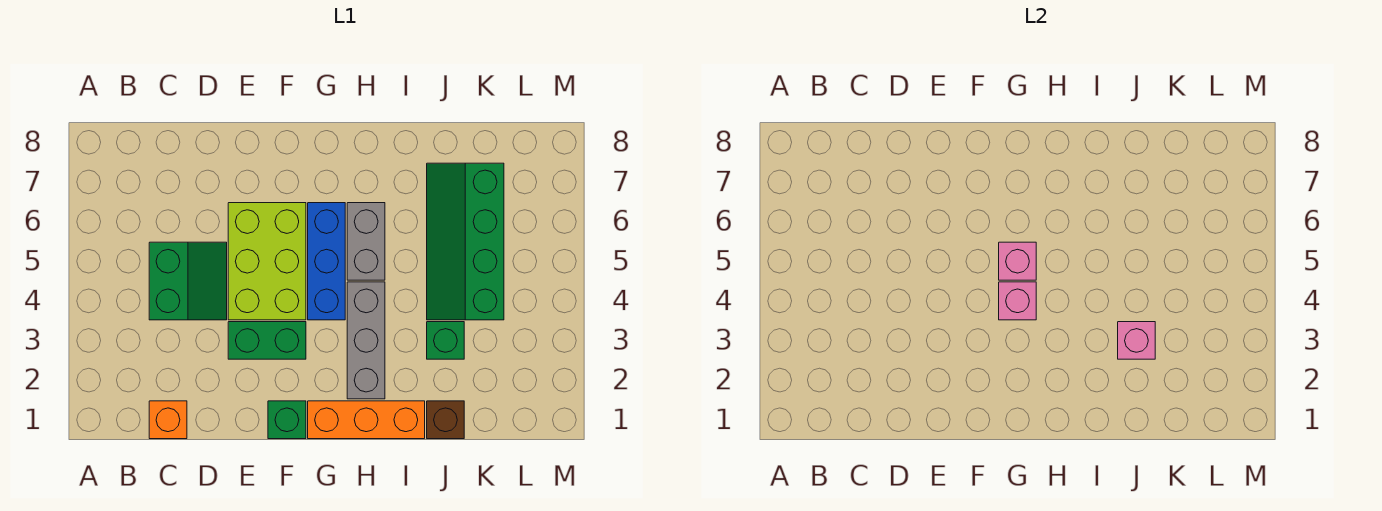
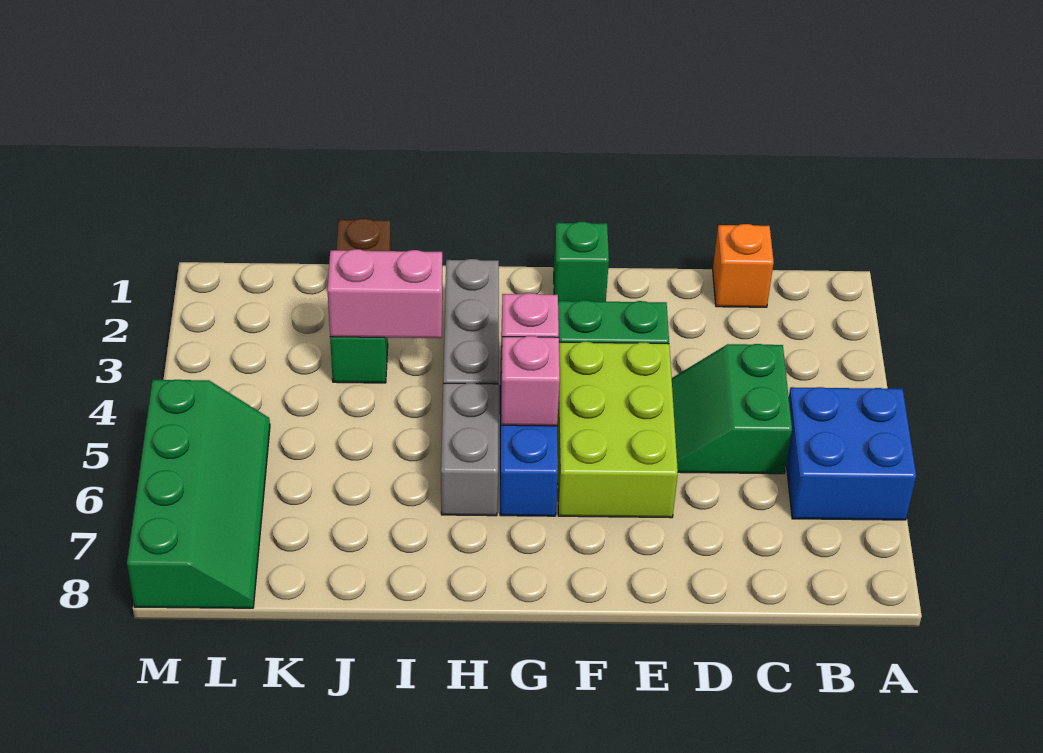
none -> blue 2x2 brick [786,387,916,520]
orange 1x3 brick [308,401,425,439] -> none
pink 1x1 brick [1118,322,1155,359] -> pink 1x2 brick [327,249,443,338]
green 2x4 slope [427,163,504,320] -> green 2x4 slope moved to [127,380,270,608]

